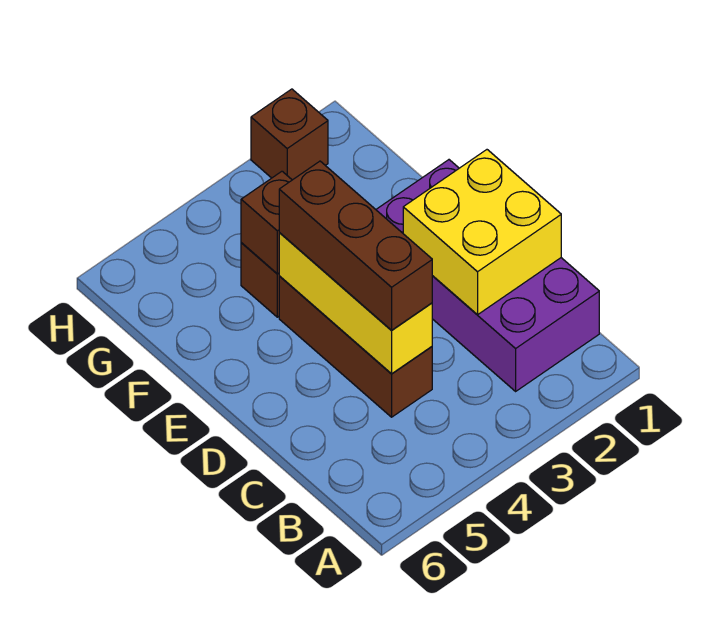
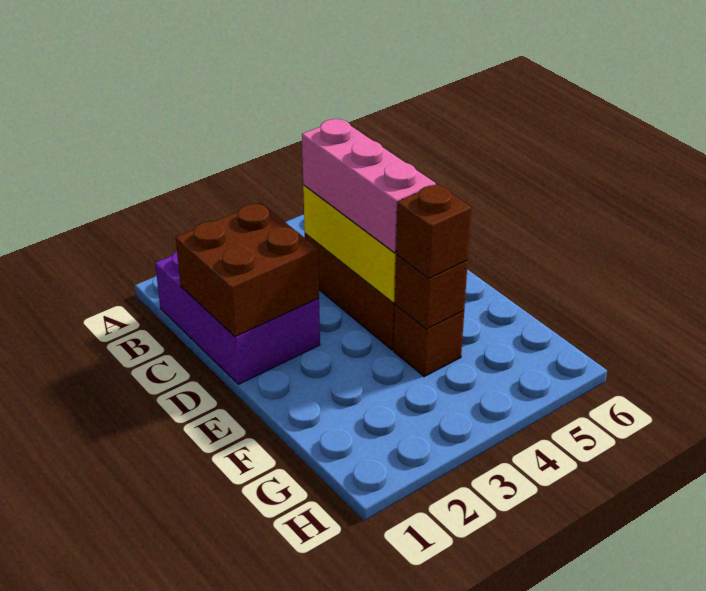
purple 2x4 brick [376,160,599,391] -> purple 2x3 brick [155,251,320,384]
yellow 2x2 brick [403,150,561,315] -> brown 2x2 brick [176,203,319,337]
brown 1x3 brick [279,161,432,330] -> pink 1x3 brick [302,119,436,253]
brown 1x1 brick [251,89,328,180] -> brown 1x1 brick moved to [396,184,471,278]

